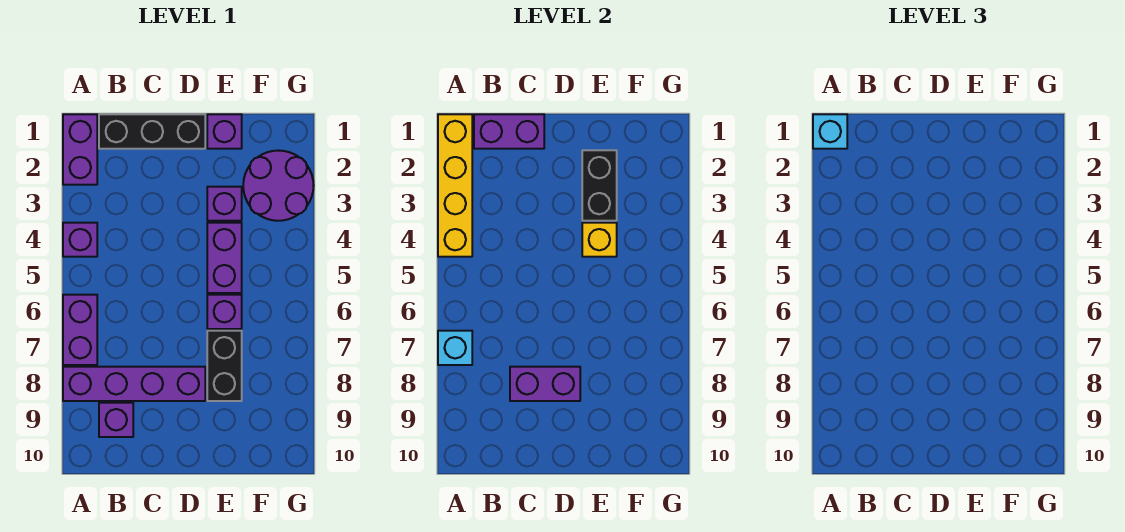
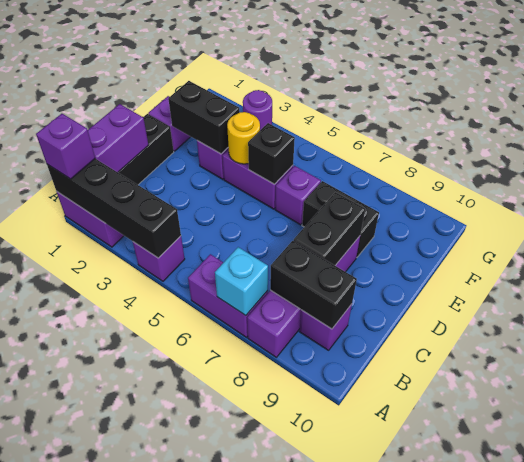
yellow 1x4 brick [438,114,472,257] -> black 1x4 brick [47,159,181,258]
cyan 1x1 brick [813,114,847,149] -> purple 1x1 brick [36,114,95,179]
none -> black 1x2 brick [270,241,357,329]
purple 1x2 brick [510,367,580,401] -> black 1x2 brick [294,192,365,265]
yellow 1x1 brick [582,223,617,257] -> yellow 1x1 round brick [227,112,260,164]
none -> black 1x1 brick [248,123,295,184]
purple 2x2 round brick [243,151,314,221] -> purple 1x1 round brick [243,90,272,130]

